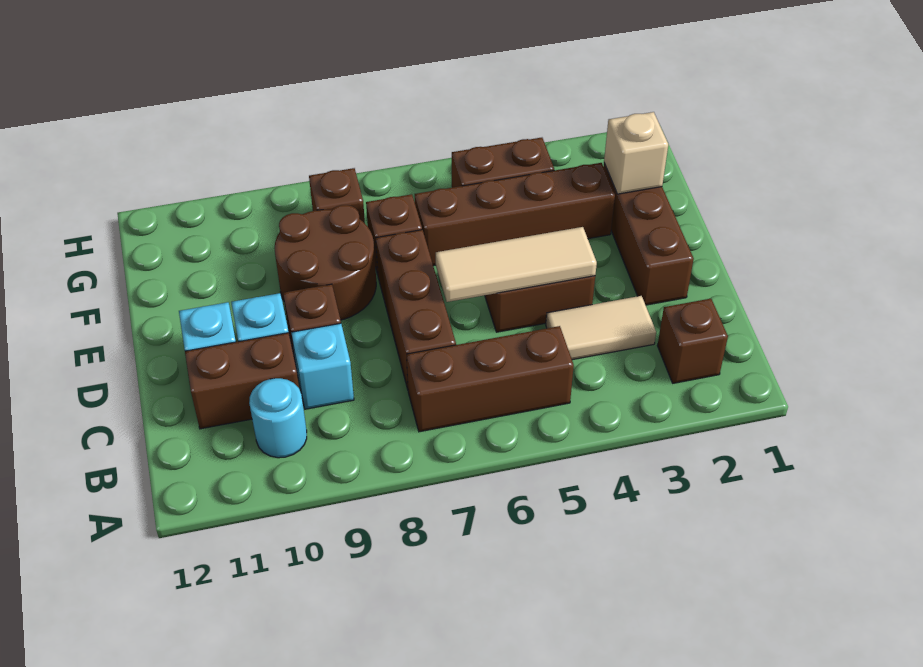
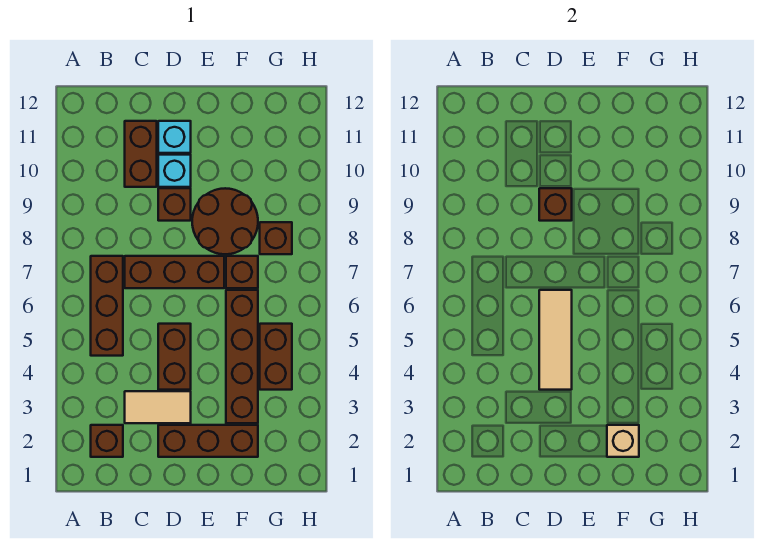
cyan 1x1 round brick [249,378,307,458] -> none
tan 1x2 tile [546,296,656,360] -> tan 1x2 tile turned to [125,391,191,423]
cyan 1x1 brick [291,323,354,409] -> none
none -> brown 1x1 brick [539,188,572,221]

